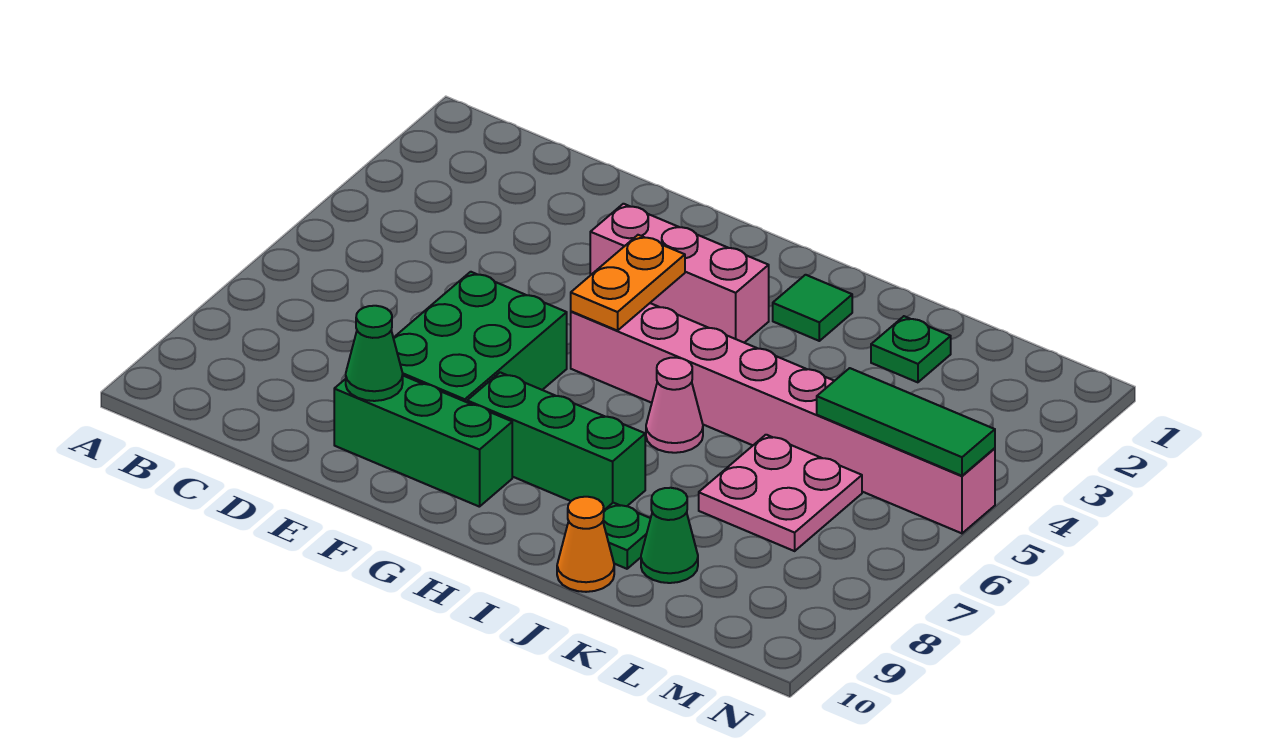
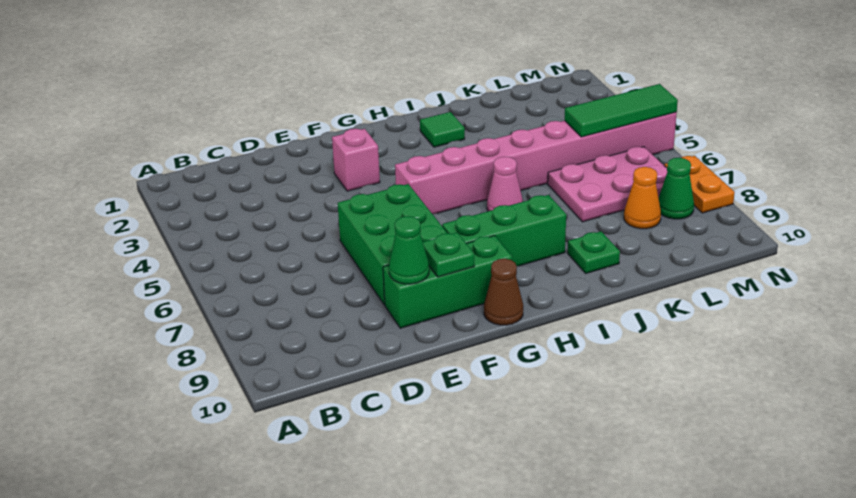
pink 1x3 brick [590,204,769,343] -> pink 1x1 brick [332,129,380,191]
orange 1x2 plate [571,235,685,331] -> orange 1x2 plate moved to [664,156,735,213]
none -> brown 1x1 cone [484,259,523,325]
orange 1x1 cone [557,497,614,592] -> orange 1x1 cone moved to [624,167,661,229]
green 1x1 plate [871,316,951,382] -> green 1x1 plate moved to [423,233,474,277]
pink 2x2 plate [699,435,862,551] -> pink 2x3 plate [548,147,667,222]
green 1x1 cone [641,488,698,583] -> green 1x1 cone moved to [659,158,694,219]

